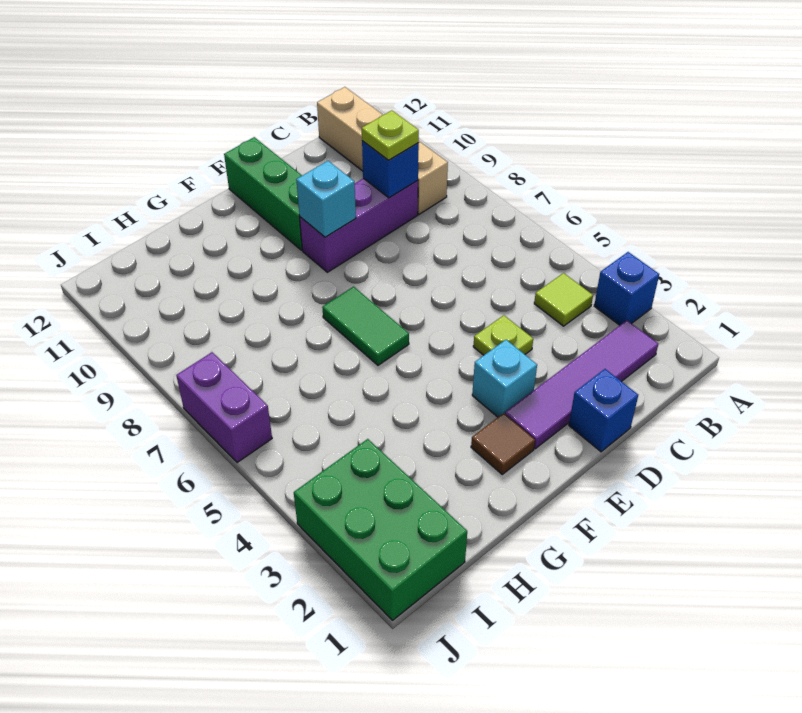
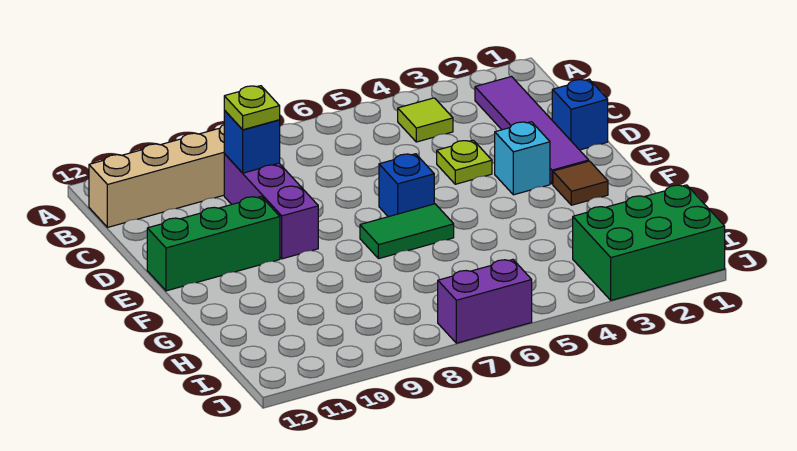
blue 1x1 brick [594,252,659,325] -> blue 1x1 brick moved to [379,154,434,217]
cyan 1x1 brick [296,161,356,237] -> none

